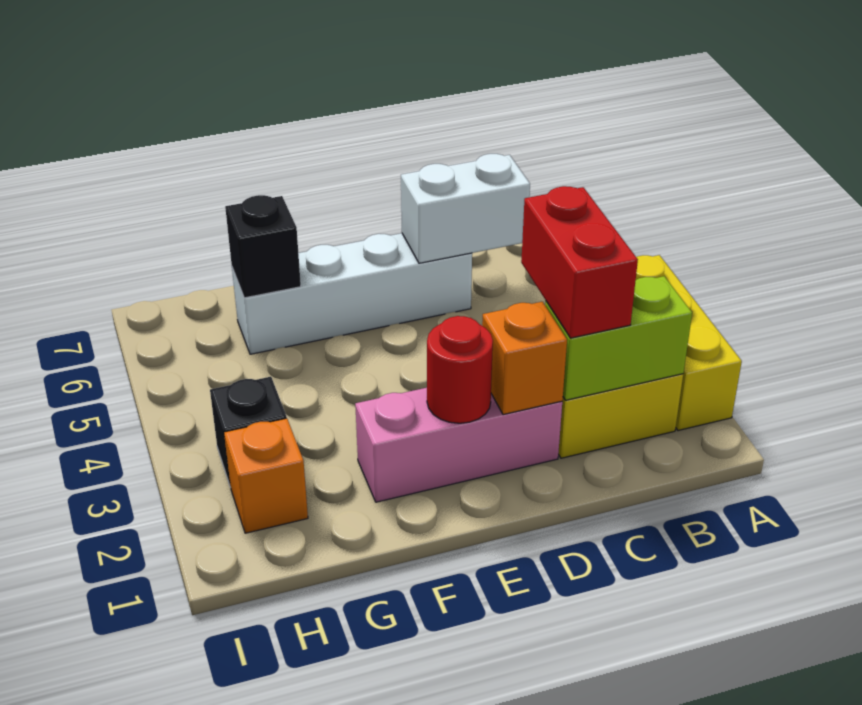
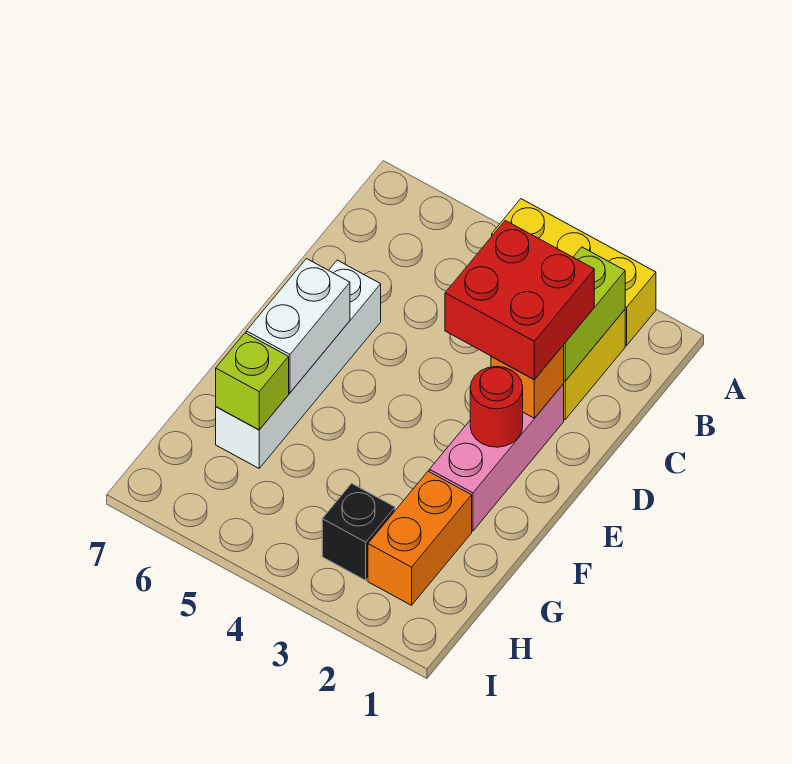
red 1x2 brick [521,186,638,338] -> red 2x2 brick [445,221,594,380]
white 1x2 brick [401,154,530,263] -> white 1x2 brick moved to [246,259,350,393]
black 1x1 brick [225,195,301,298] -> lime 1x1 brick [216,333,289,430]
orange 1x1 brick [224,418,308,533] -> orange 1x2 brick [368,471,472,605]

